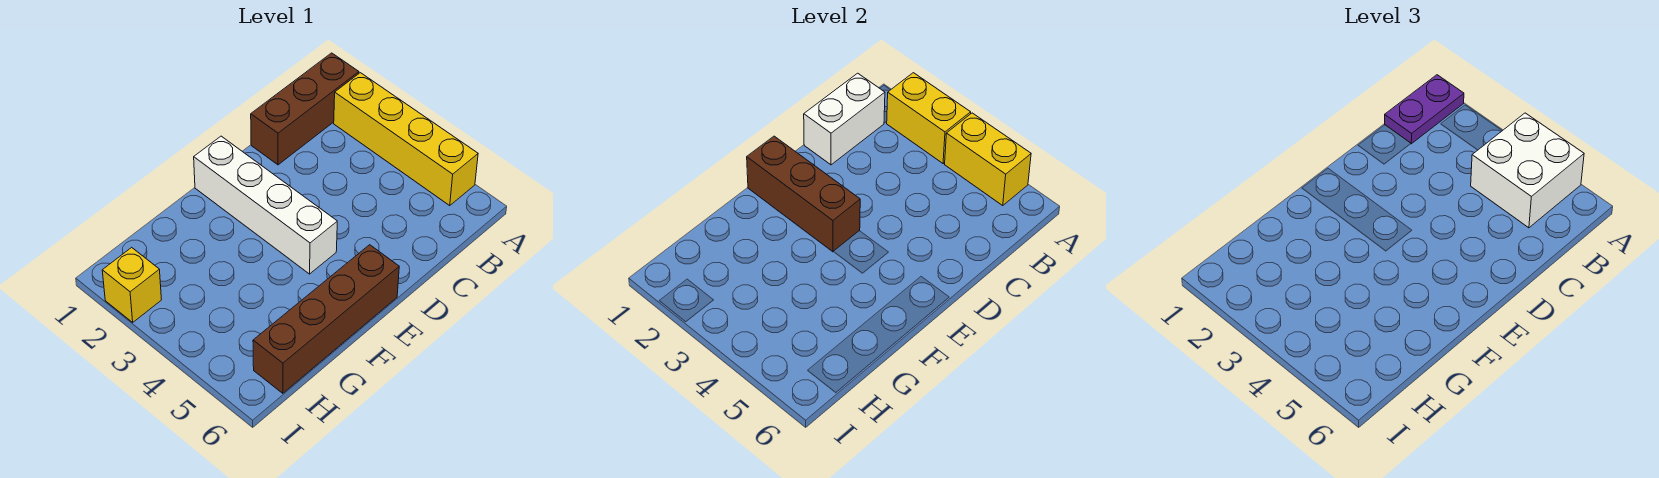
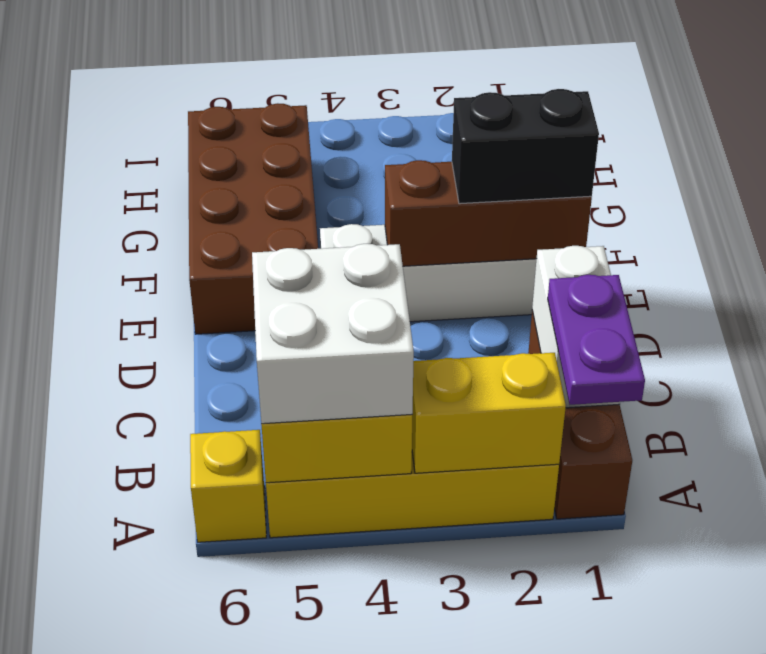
none -> black 1x2 brick [452,89,599,204]
brown 1x4 brick [253,245,399,393] -> brown 2x4 brick [188,103,318,334]
yellow 1x1 brick [102,247,161,322] -> yellow 1x1 brick moved to [190,430,266,542]

